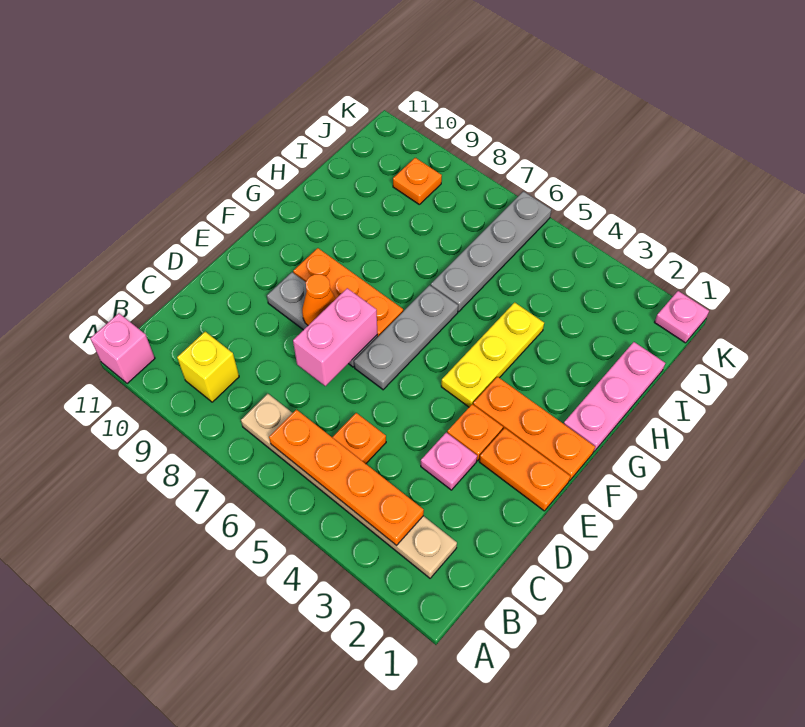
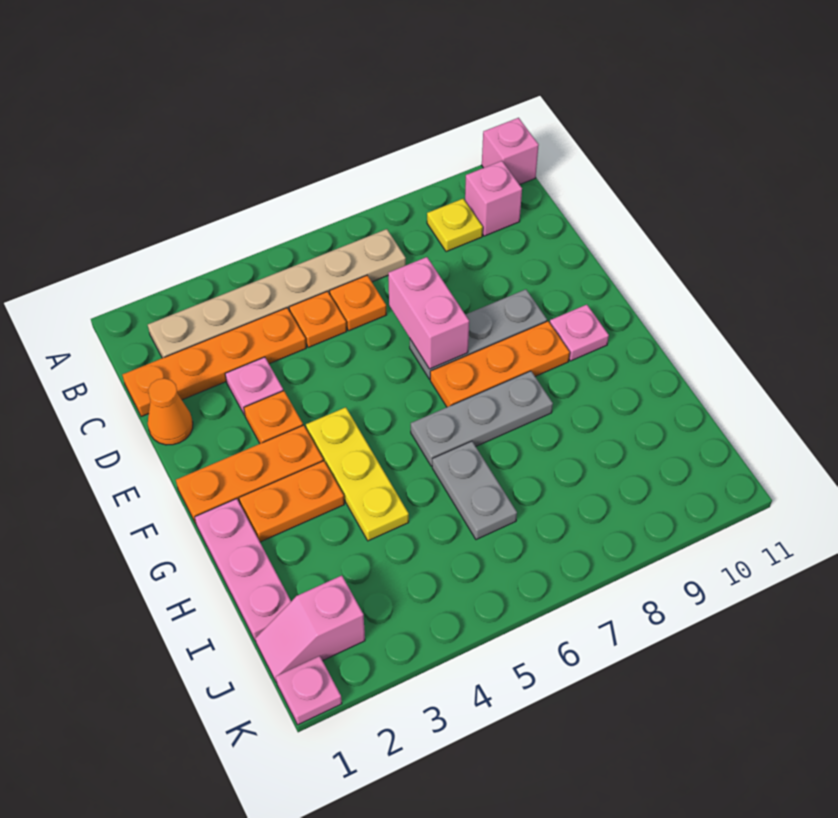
orange 1x4 plate [269,410,424,546] -> orange 1x4 plate moved to [123,308,306,417]
yellow 1x1 brick [177,332,239,402] -> yellow 1x1 plate [427,199,483,252]
none -> pink 1x1 brick [465,161,522,236]
orange 1x2 plate [479,428,570,511] -> orange 1x2 plate moved to [239,461,344,542]
grey 1x3 plate [354,285,458,390] -> grey 1x3 plate turned to [411,371,553,466]
orange 1x1 cone [302,274,335,325] -> orange 1x1 cone moved to [148,378,193,445]
none -> pink 1x1 plate [550,305,609,361]
grey 1x4 plate [431,191,551,312] -> grey 1x2 plate [432,441,517,540]
none -> pink 1x2 slope [255,575,365,681]
orange 1x1 plate [393,158,442,204] -> orange 1x1 plate moved to [330,275,387,331]

